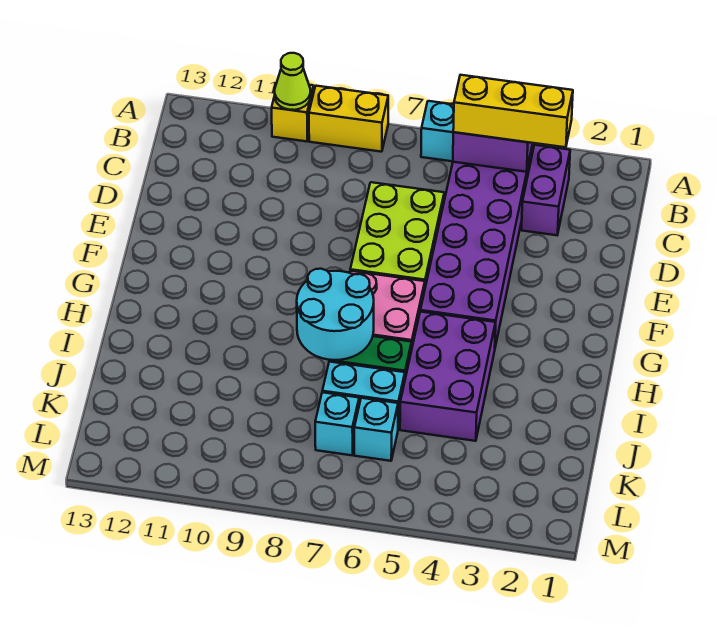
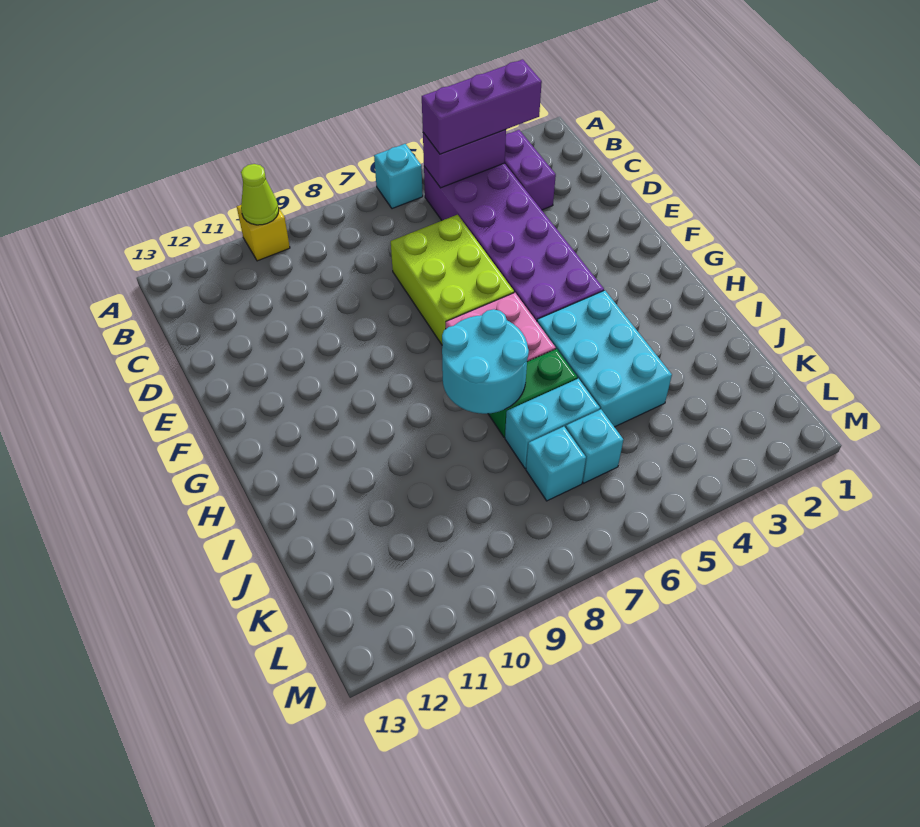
yellow 1x2 brick [309,86,388,152] -> none
yellow 1x3 brick [453,75,573,147] -> purple 1x3 brick [422,59,542,154]
purple 2x3 brick [400,312,496,441] -> cyan 2x3 brick [537,290,672,427]

